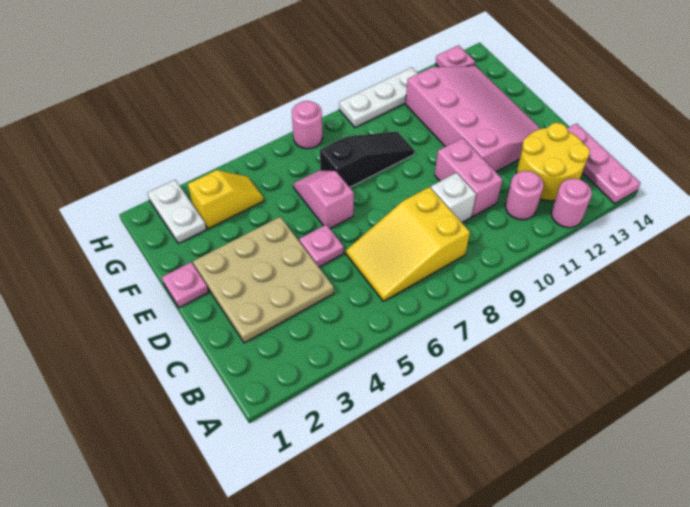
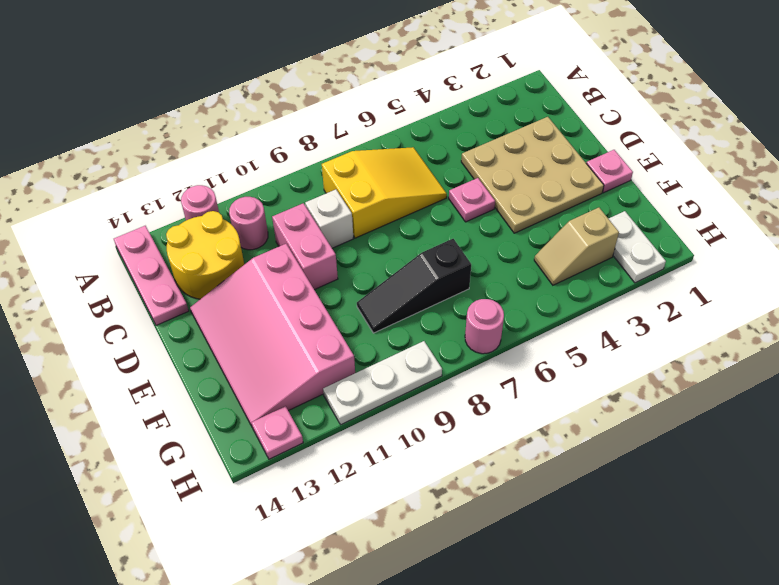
pink 1x2 slope [293,170,354,228] -> none
yellow 1x2 slope [188,170,264,229] -> tan 1x2 slope [534,208,619,285]

